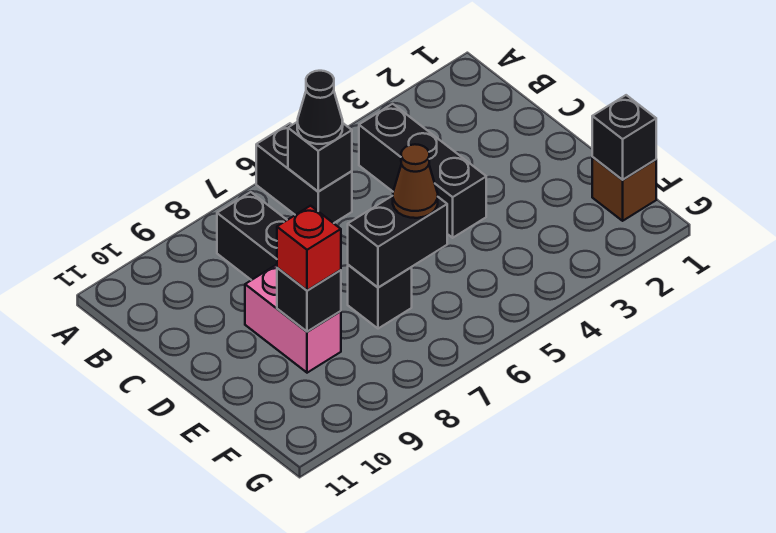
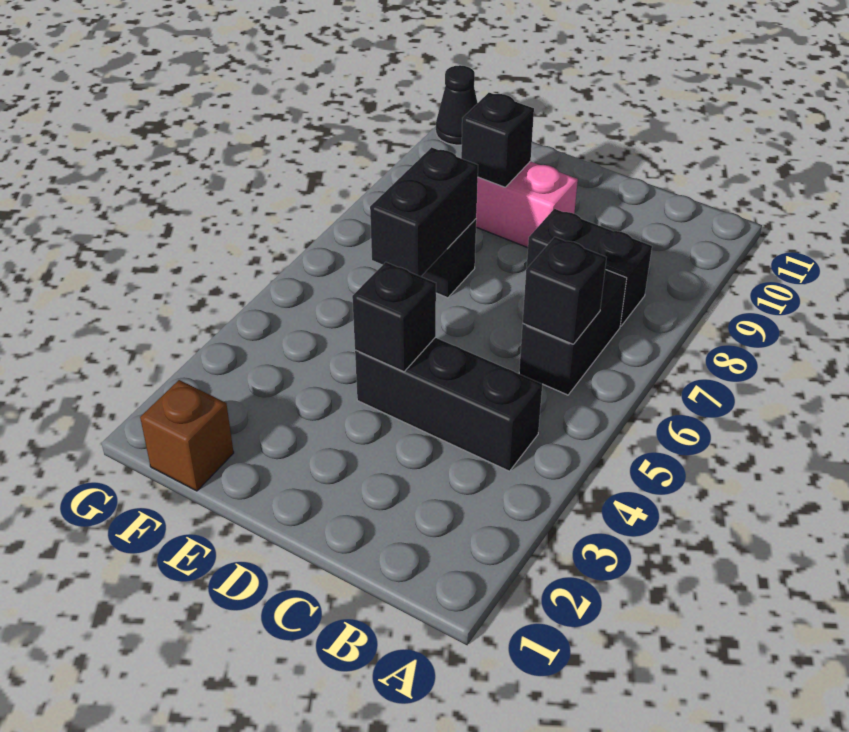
black 1x2 brick [256,123,352,223] -> black 1x2 brick turned to [519,269,627,395]
black 1x1 cone [297,71,343,144] -> black 1x1 cone moved to [436,65,478,145]
brown 1x1 cone [393,144,438,218] -> none
red 1x1 brick [277,206,341,290] -> none
black 1x1 brick [592,95,656,180] -> black 1x1 brick moved to [352,262,436,372]

